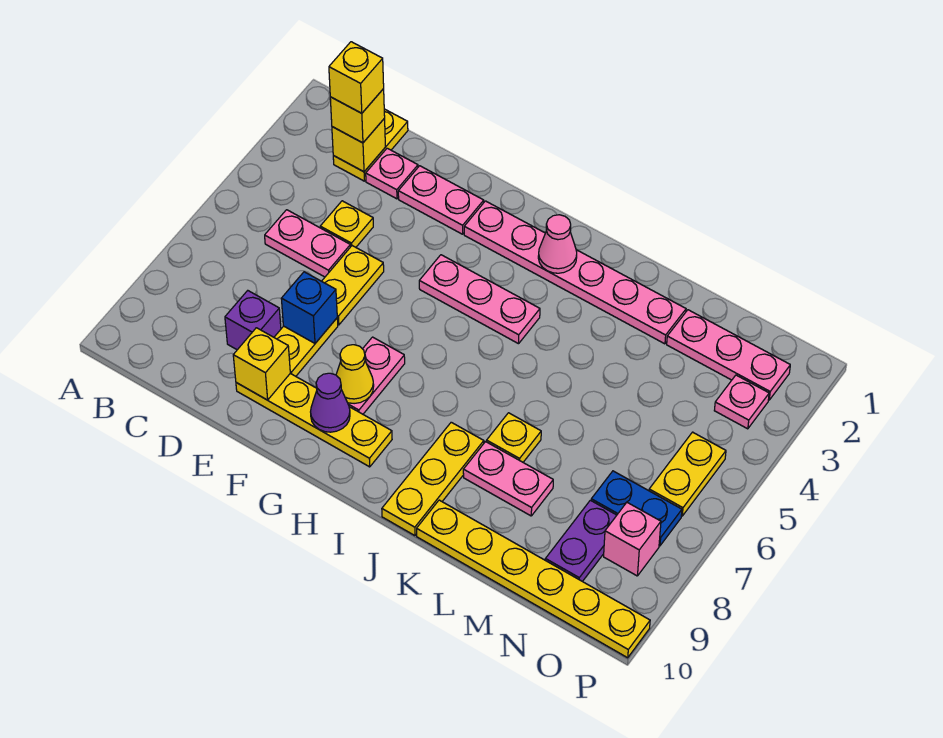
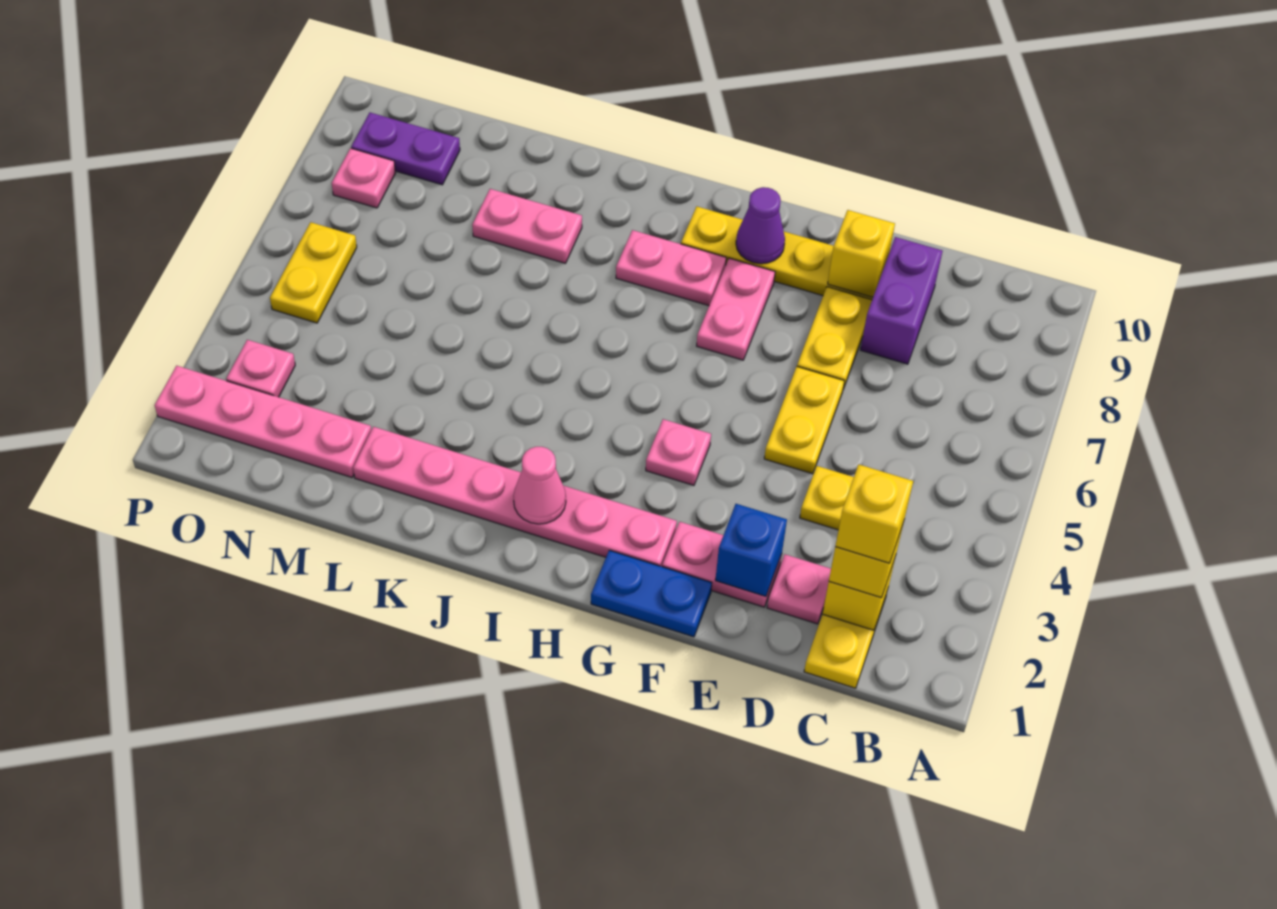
pink 1x2 plate [265,210,350,277] -> pink 1x2 plate moved to [616,230,726,306]
purple 1x1 brick [225,291,281,350] -> purple 1x2 brick [861,237,942,364]
blue 1x1 brick [281,272,337,343] -> blue 1x1 brick moved to [715,504,787,597]
pink 1x3 plate [419,255,540,344] -> pink 1x1 plate [646,419,711,485]
yellow 1x1 cone [336,345,374,404] -> none
yellow 1x3 plate [382,422,484,536] -> none
yellow 1x1 plate [487,413,541,462] -> none
yellow 1x6 plate [417,500,650,658] -> none
pink 1x3 plate [667,310,790,400] -> pink 1x4 plate [155,366,371,477]
blue 1x2 plate [591,471,682,546] -> blue 1x2 plate moved to [591,550,712,637]
purple 1x2 plate [545,500,617,581] -> purple 1x2 plate turned to [351,113,460,185]
pink 1x1 brick [604,503,661,576] -> pink 1x1 plate [332,148,395,208]

